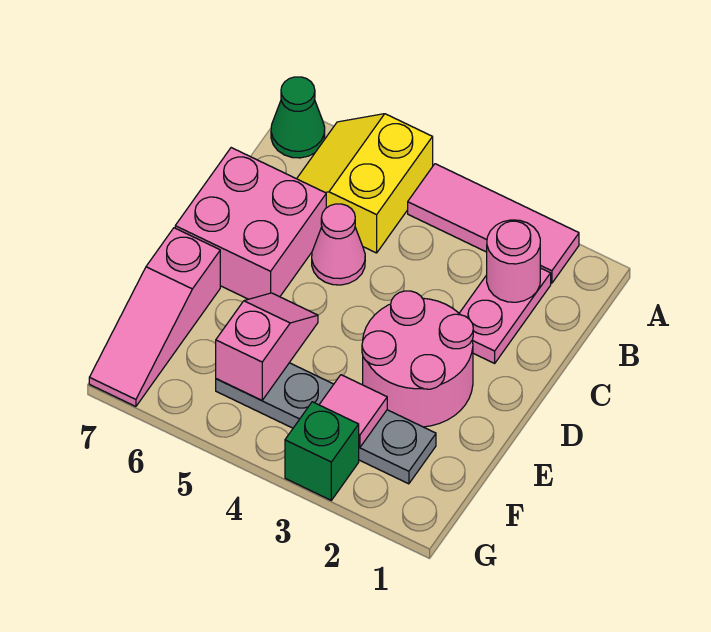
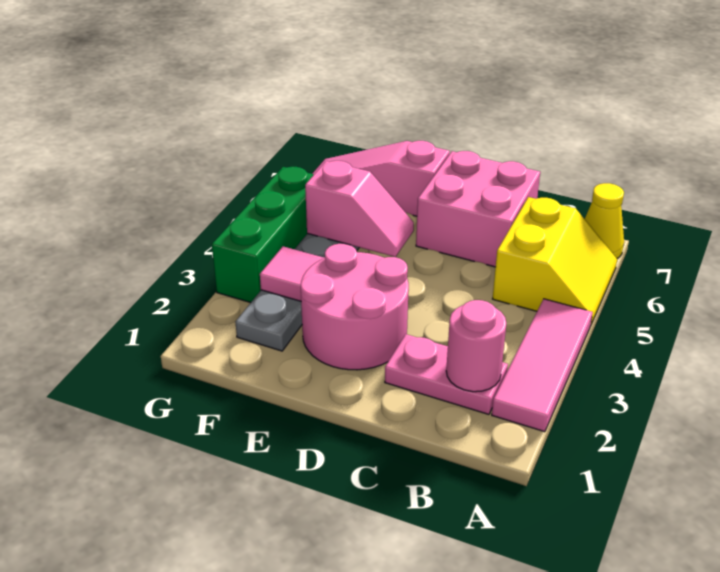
yellow 2x2 slope [297,114,433,253] -> yellow 2x2 slope turned to [493,197,617,326]
green 1x1 cone [271,77,325,158] -> yellow 1x1 cone [585,183,624,258]
pink 1x1 cone [312,204,365,285] -> none
green 1x1 brick [285,402,359,500] -> green 1x3 brick [212,167,314,303]

